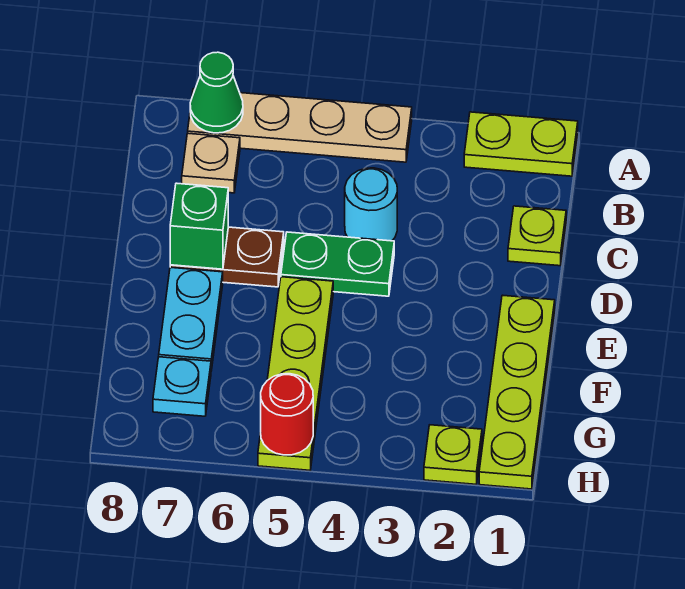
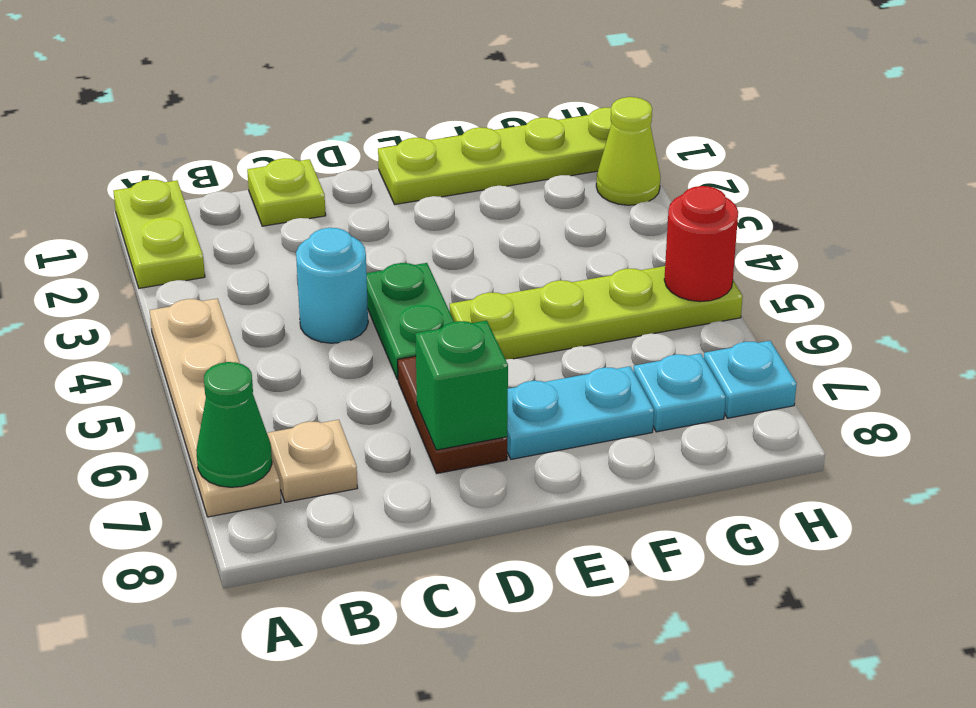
lime 1x1 plate [424,425,482,484] -> lime 1x1 cone [596,97,660,205]
none -> cyan 1x1 plate [704,341,797,418]

